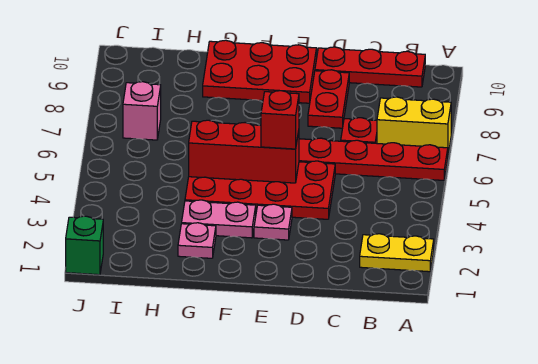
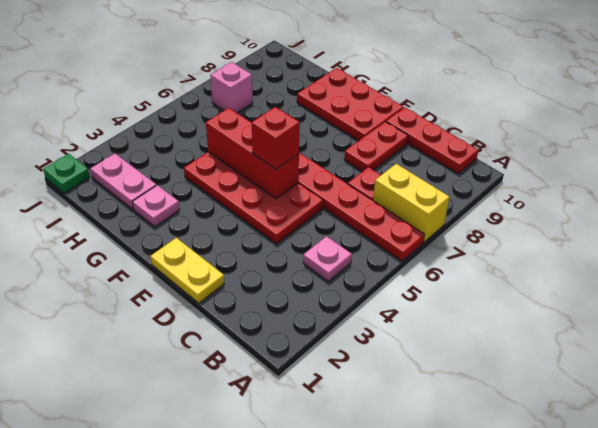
yellow 1x2 plate [360,234,434,272] -> yellow 1x2 plate moved to [150,238,224,303]
pink 1x1 plate [254,204,292,240] -> pink 1x1 plate moved to [303,236,352,281]
pink 1x2 plate [182,200,256,238] -> pink 1x2 plate moved to [90,154,156,209]
green 1x1 brick [66,216,103,275] -> green 1x1 plate [43,154,90,193]

